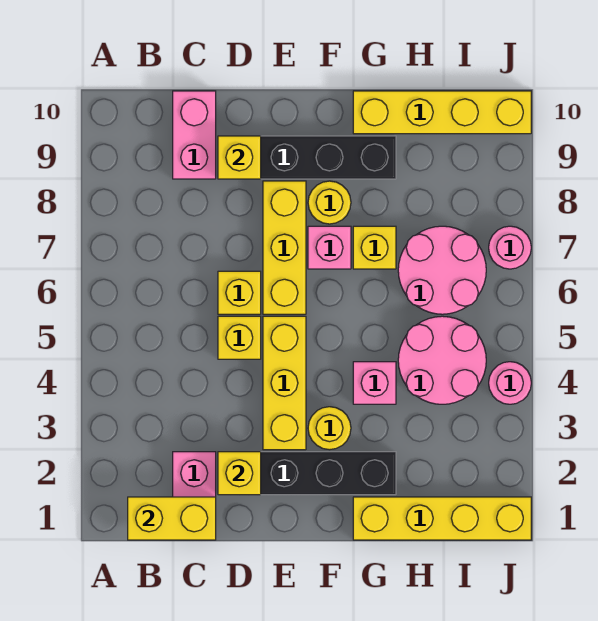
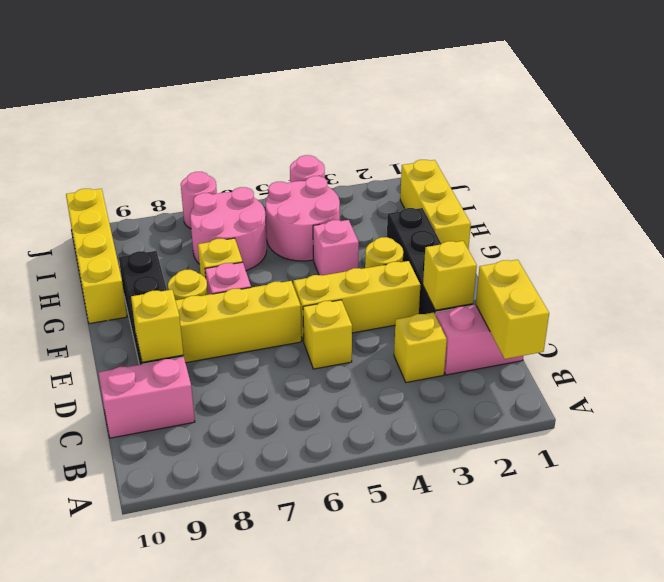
yellow 1x1 brick [218,271,261,314] -> yellow 1x1 brick moved to [394,312,447,382]
yellow 1x4 brick [353,497,531,540] -> yellow 1x3 brick [400,160,471,250]

